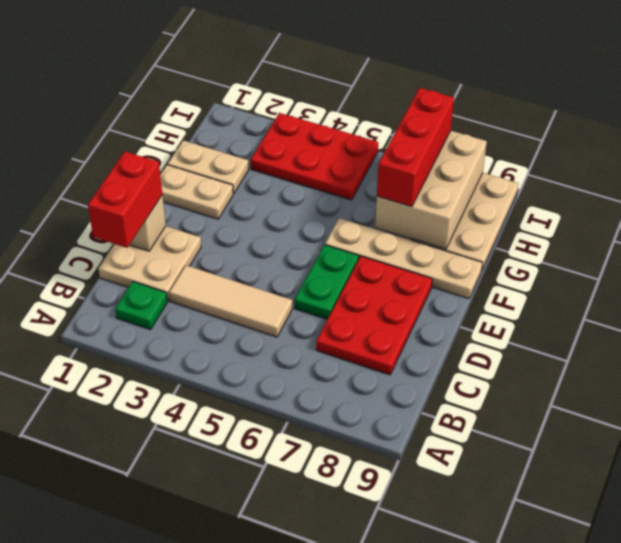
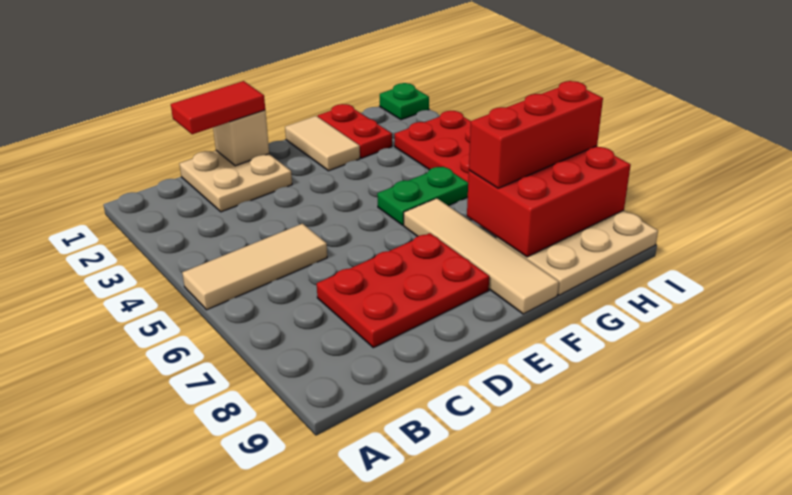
green 1x1 plate [115,282,168,330] -> green 1x1 plate moved to [380,83,429,120]
red 1x2 brick [88,151,162,248] -> red 1x2 tile [171,81,265,134]
tan 1x3 tile [169,265,292,337] -> tan 1x3 tile turned to [182,224,327,310]
green 1x2 plate [295,245,359,319] -> green 1x2 plate moved to [377,167,468,225]
tan 1x2 plate [160,165,233,219] -> tan 1x2 tile [285,116,360,171]
tan 1x4 plate [325,218,482,299] -> tan 1x4 tile [404,198,559,314]
tan 1x2 plate [168,140,249,194] -> red 1x2 plate [318,104,392,158]
tan 2x3 brick [375,131,487,249] -> red 2x3 brick [467,146,631,257]

